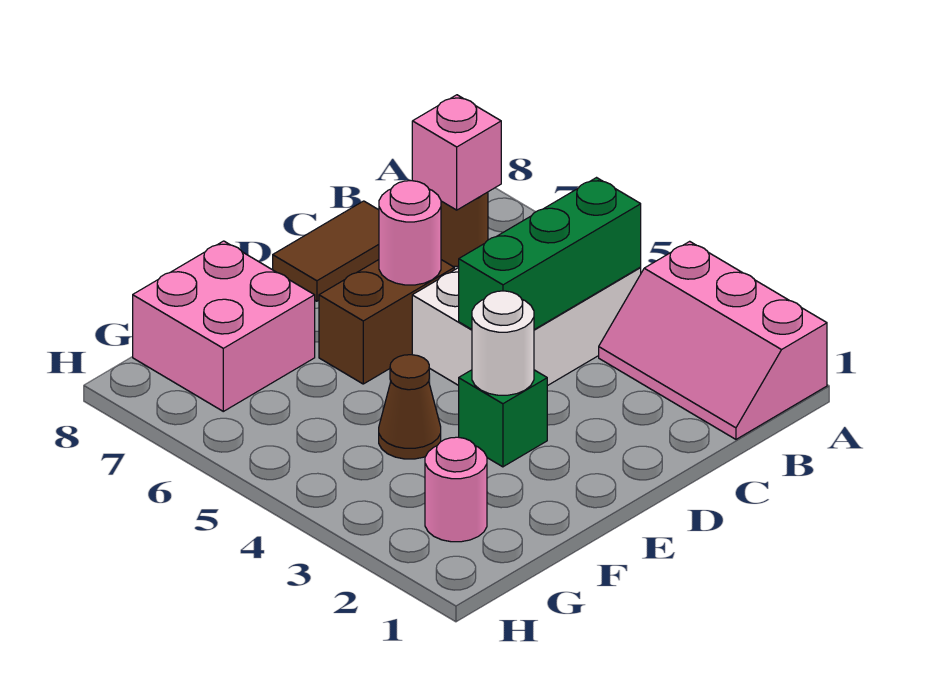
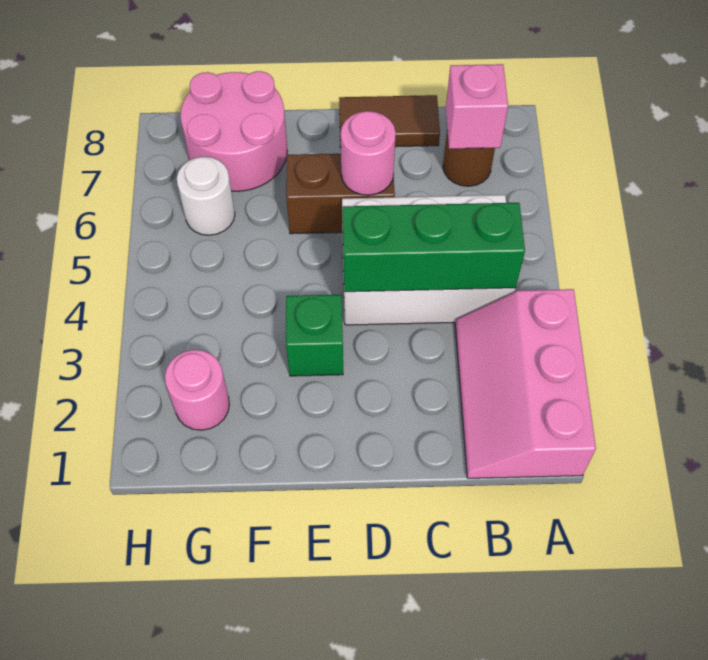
white 1x1 round brick [472,291,534,395] -> white 1x1 round brick moved to [177,157,235,235]
brown 1x1 cone [379,355,441,459] -> none
pink 2x2 brick [133,241,315,411] -> pink 2x2 round brick [181,71,287,191]

